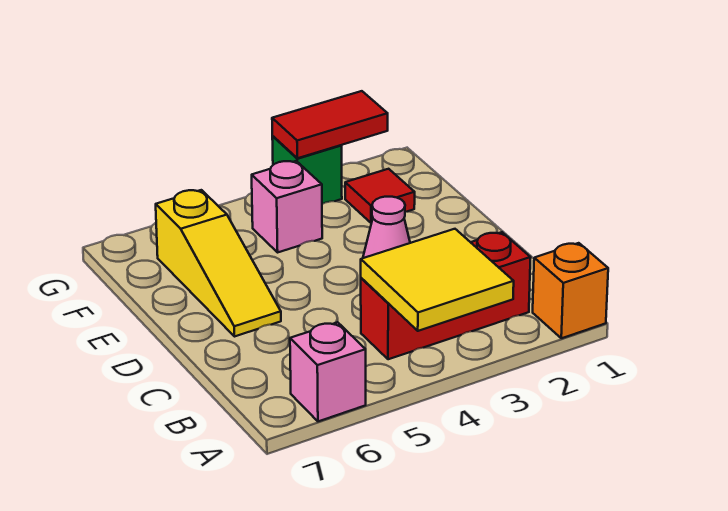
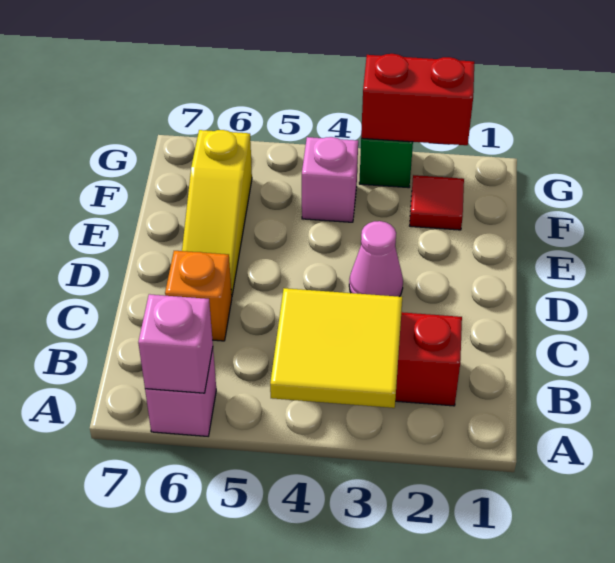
orange 1x1 brick [533,243,608,338] -> orange 1x1 brick moved to [165,251,232,341]
none -> pink 1x1 brick [138,294,213,393]
red 1x2 tile [272,91,388,158] -> red 1x2 brick [361,54,474,145]

